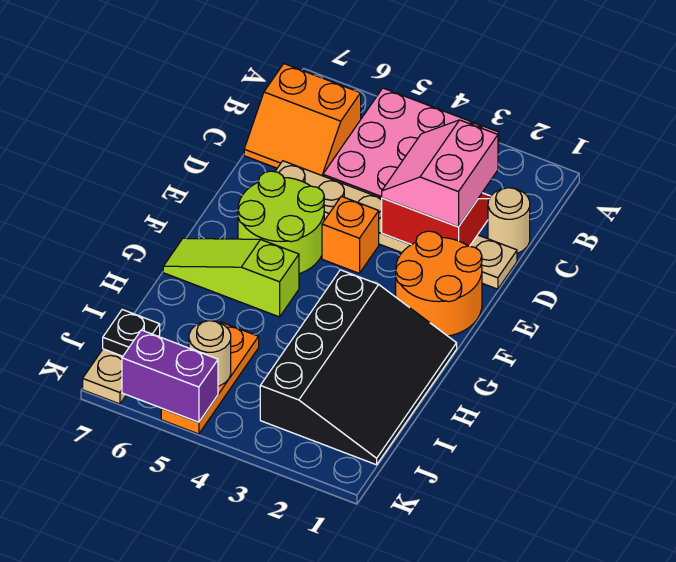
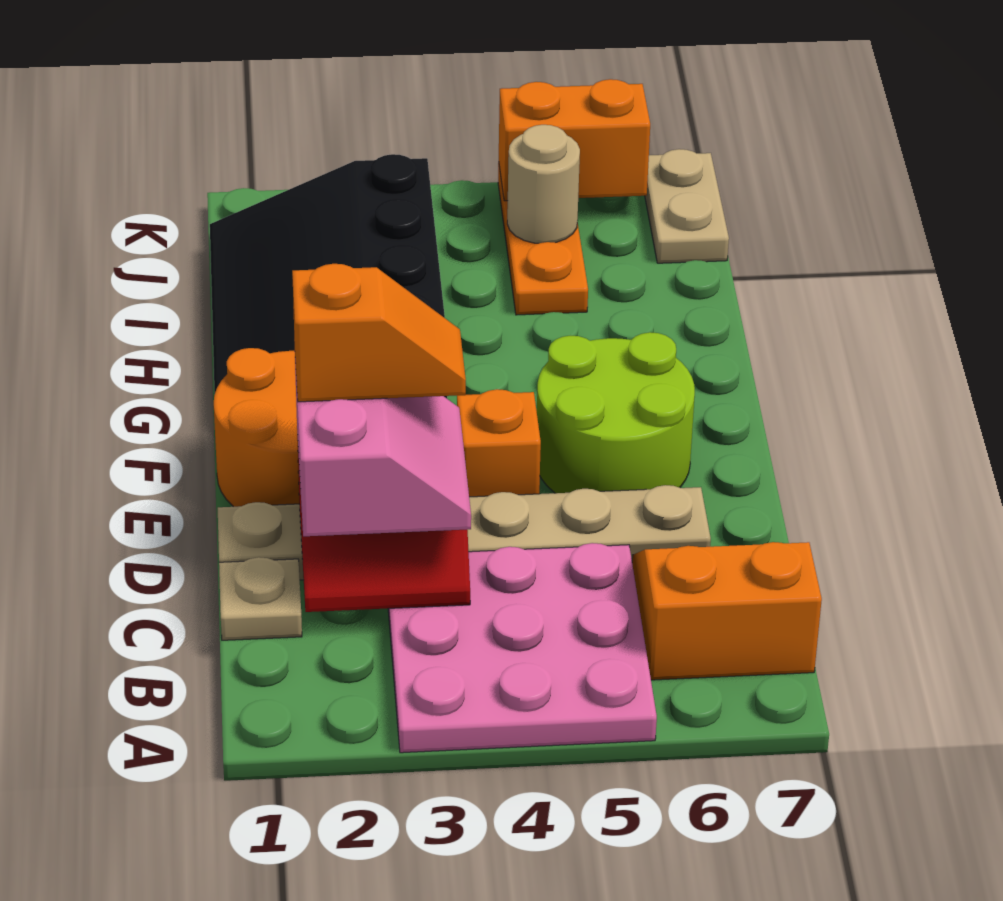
tan 1x1 round brick [488,188,530,253] -> tan 1x1 plate [219,557,302,640]
none -> orange 1x2 slope [292,264,466,402]
lime 1x3 slope [163,238,299,317] -> none
black 1x1 plate [103,310,160,356] -> none
purple 1x2 brick [122,330,218,422] -> orange 1x2 brick [499,79,650,201]

